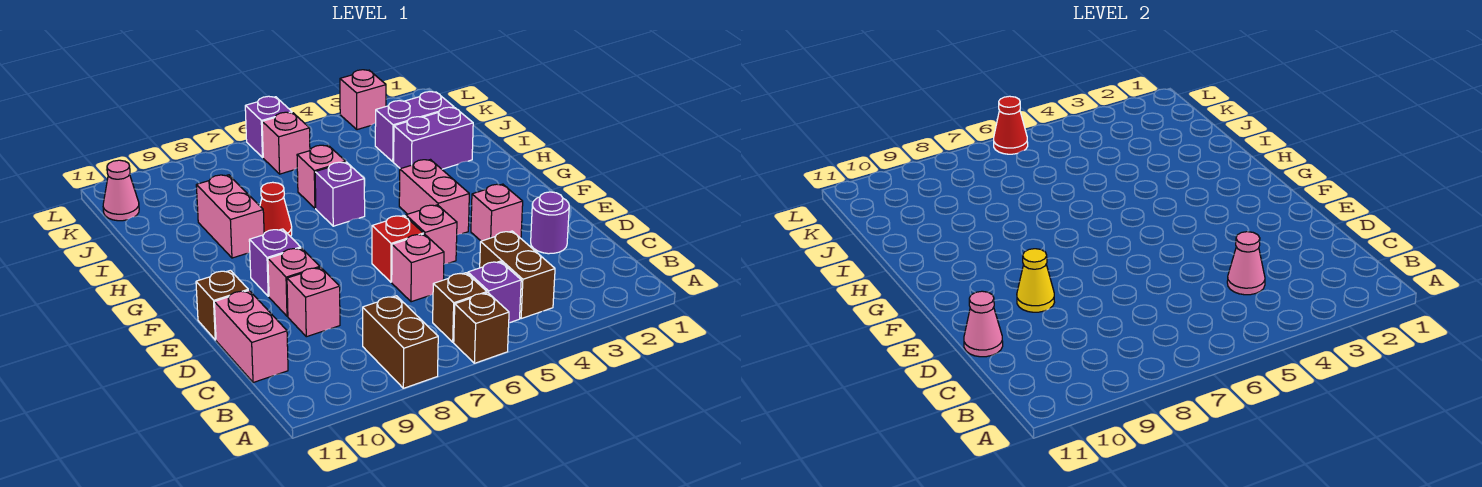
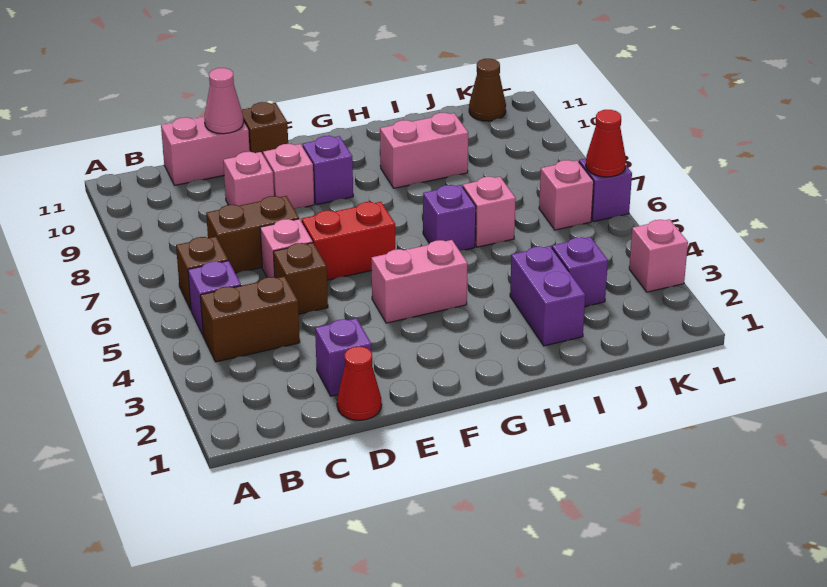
brown 1x1 brick [454,293,509,363] -> brown 1x1 brick moved to [273,243,328,314]
brown 1x2 brick [363,296,438,388] -> brown 1x2 brick moved to [206,196,299,273]
pink 1x1 cone [1227,232,1265,295] -> none
purple 1x1 round brick [531,192,569,254] -> purple 1x1 brick [315,318,372,396]
pink 1x1 brick [471,184,523,241] -> none
pink 1x1 brick [406,205,457,264] -> none
red 1x1 brick [372,216,423,282] -> red 1x2 brick [302,202,395,280]
yellow 1x1 cone [1017,249,1055,312] -> none
red 1x1 cone [260,182,292,237] -> red 1x1 cone moved to [337,346,382,420]
purple 1x2 brick [375,92,454,162] -> purple 1x1 brick [552,237,608,307]
pink 1x1 cone [103,160,139,221] -> brown 1x1 cone [469,59,506,121]

